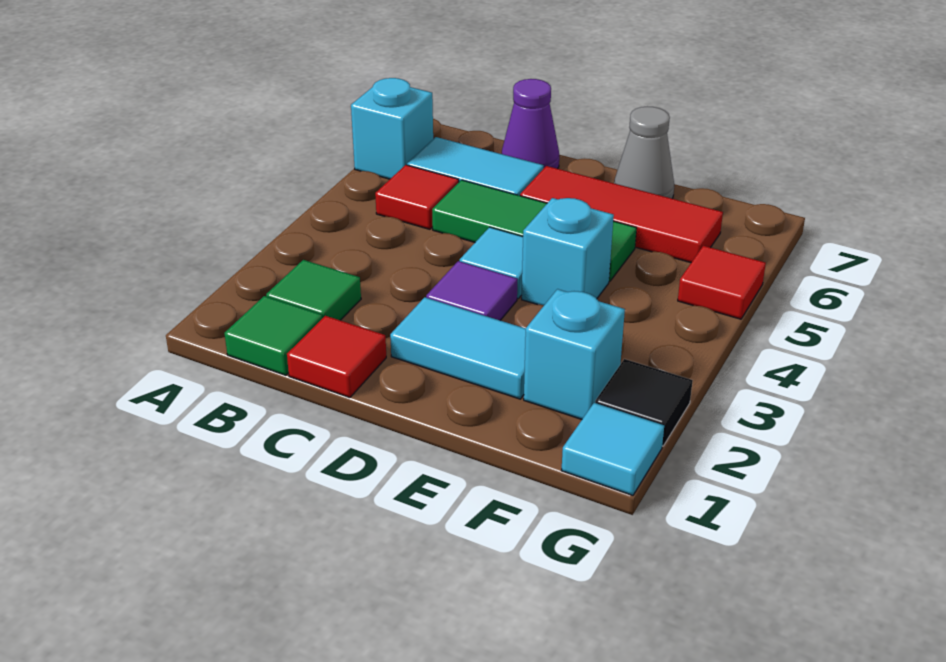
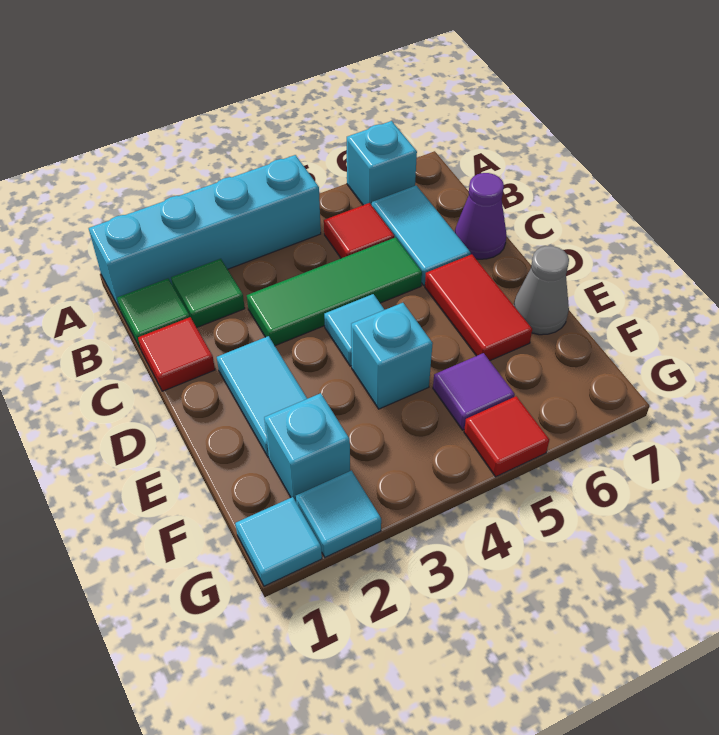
none -> cyan 1x4 brick [89,155,321,309]
green 1x3 tile [432,180,637,281] -> green 1x3 tile turned to [247,237,422,346]
purple 1x1 tile [426,261,518,320] -> purple 1x1 tile moved to [433,353,515,430]
red 1x3 tile [520,166,723,263] -> red 1x2 tile [425,254,532,361]
black 1x1 tile [595,359,693,446] -> cyan 1x1 tile [296,471,381,557]

